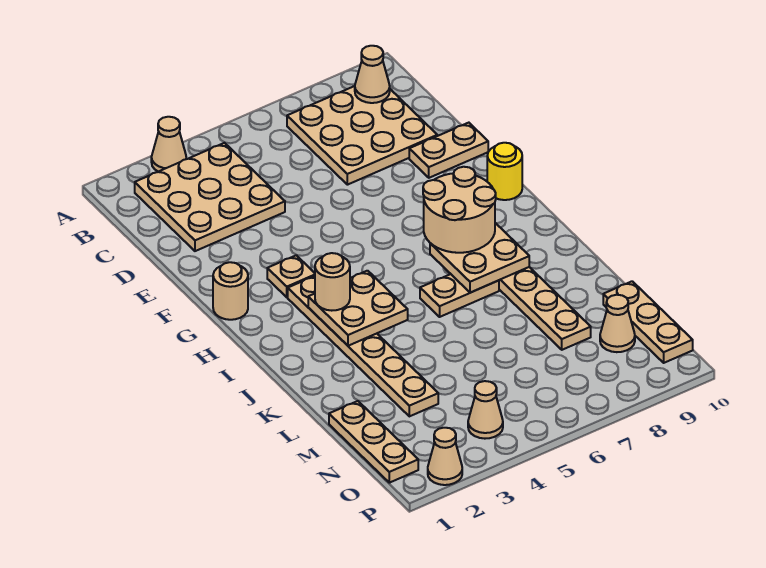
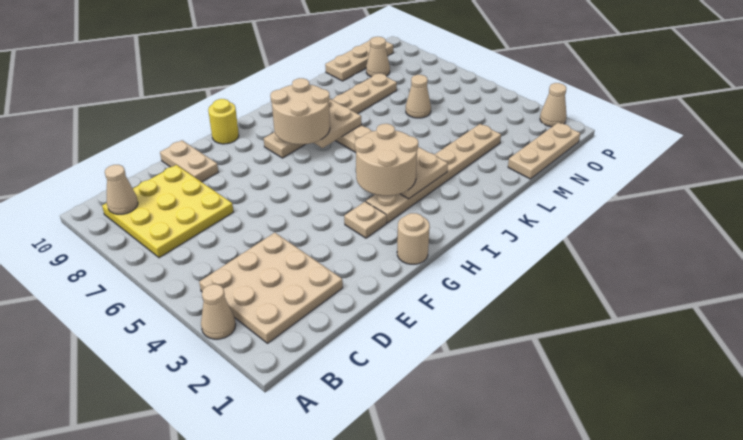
tan 3x3 plate [287,86,437,185] -> yellow 3x3 plate [102,165,233,258]
tan 1x1 round brick [315,253,350,311] -> tan 2x2 round brick [355,124,418,196]
tan 1x1 cone [468,381,503,439] -> tan 1x1 cone moved to [406,75,431,118]

